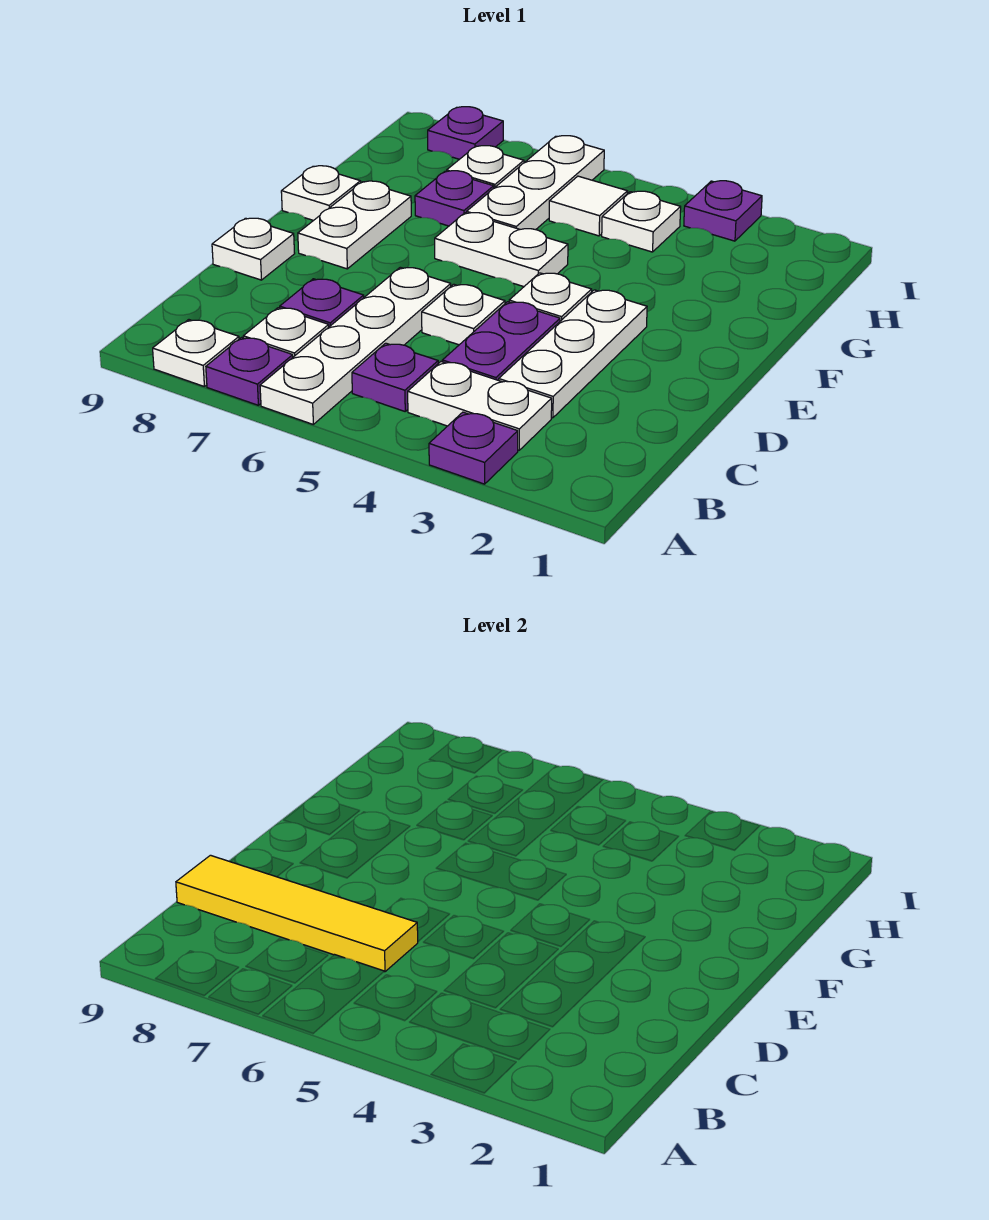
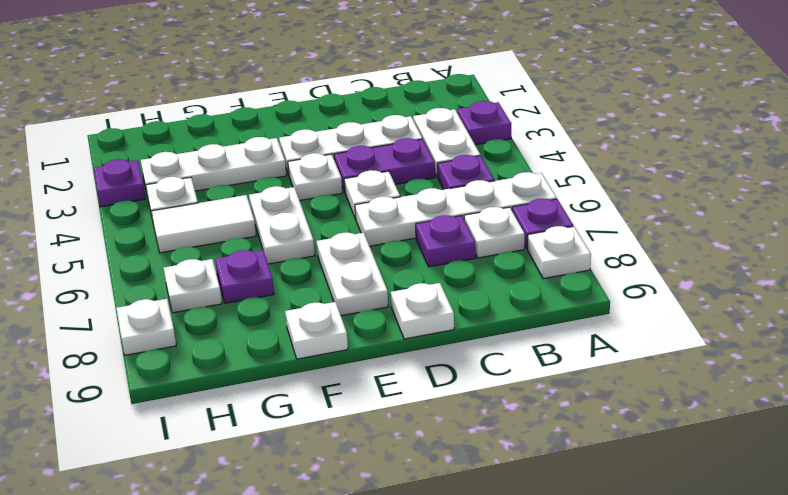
yellow 1x4 tile [176,855,418,972] -> none
white 1x2 plate [298,181,411,269] -> white 1x2 plate turned to [317,233,388,316]
white 1x3 plate [467,136,604,230] -> white 1x3 plate moved to [141,137,287,192]
white 1x1 tile [549,176,628,236] -> white 1x2 tile [151,195,256,253]
purple 1x1 plate [428,107,503,159] -> white 1x1 plate [116,299,176,355]

